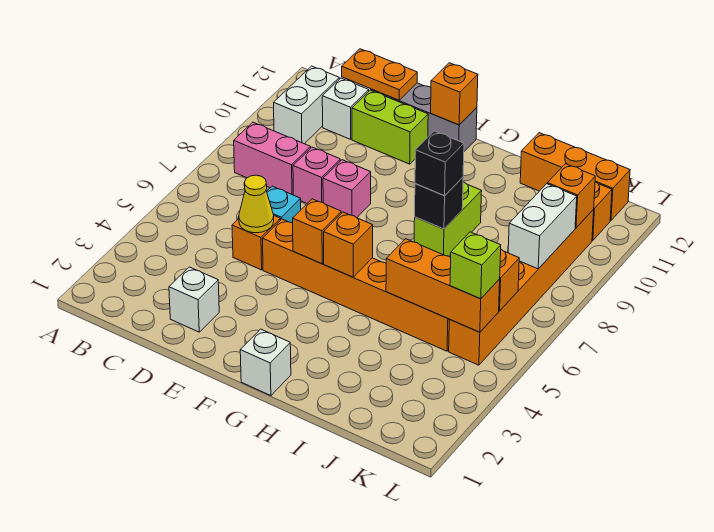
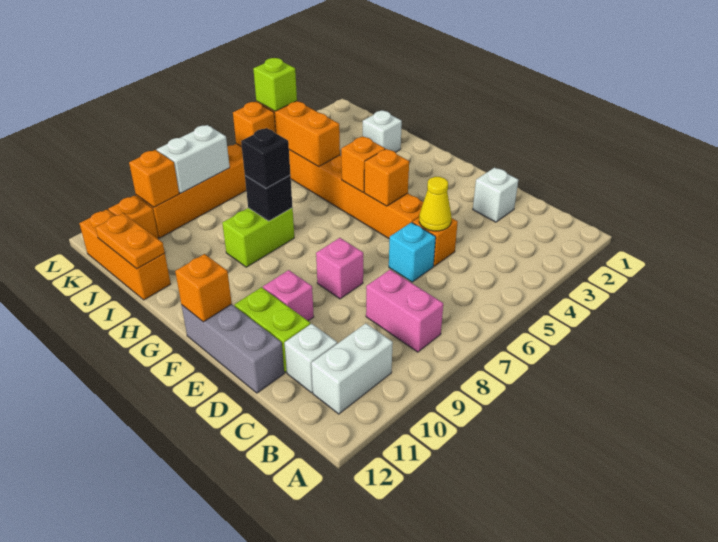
orange 1x2 plate [342,49,417,100] -> orange 1x2 plate moved to [96,213,165,269]
pink 1x1 brick [293,147,340,203] -> pink 1x1 brick moved to [263,270,314,321]
white 1x1 brick [240,329,291,396] -> white 1x1 brick moved to [363,111,402,152]

